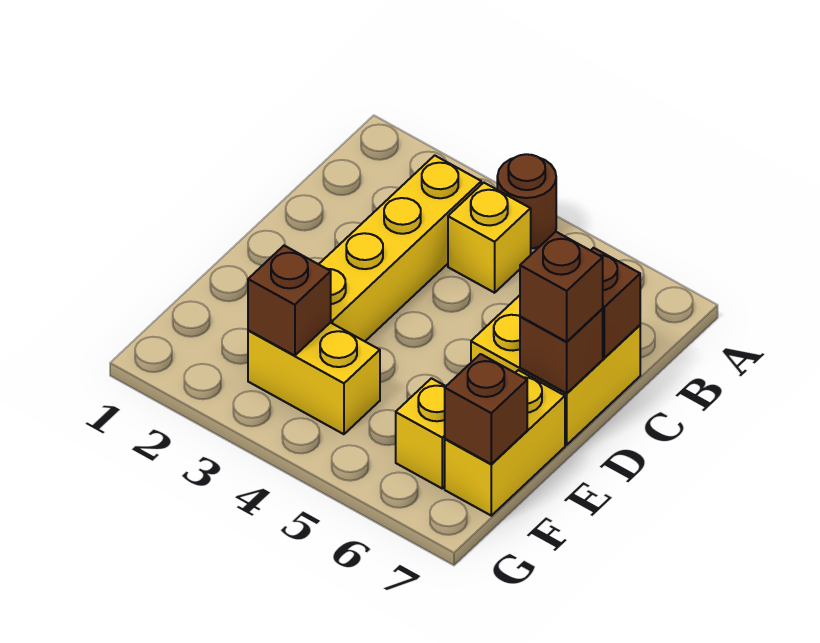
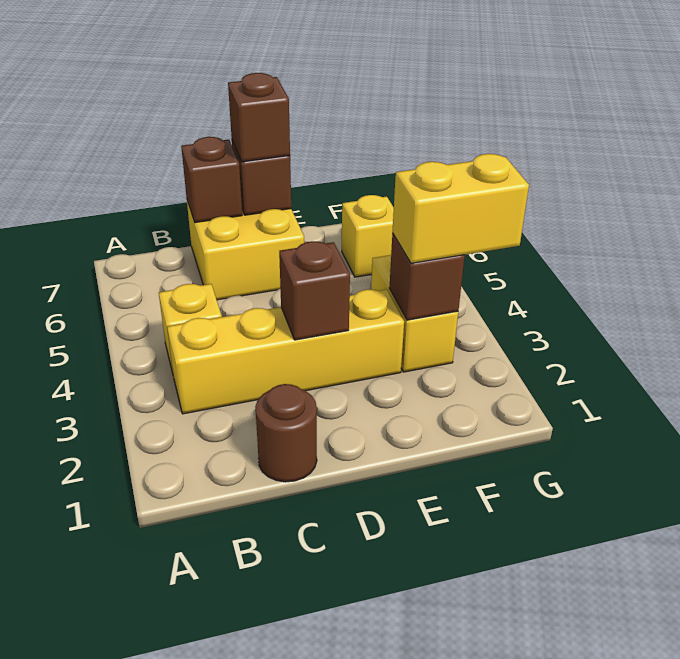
brown 1x1 round brick [497,154,556,248] -> brown 1x1 round brick moved to [255,384,317,482]
yellow 1x2 brick [445,370,565,516] -> yellow 1x2 brick moved to [392,154,529,263]
brown 1x1 brick [445,354,527,464] -> brown 1x1 brick moved to [279,241,350,340]

